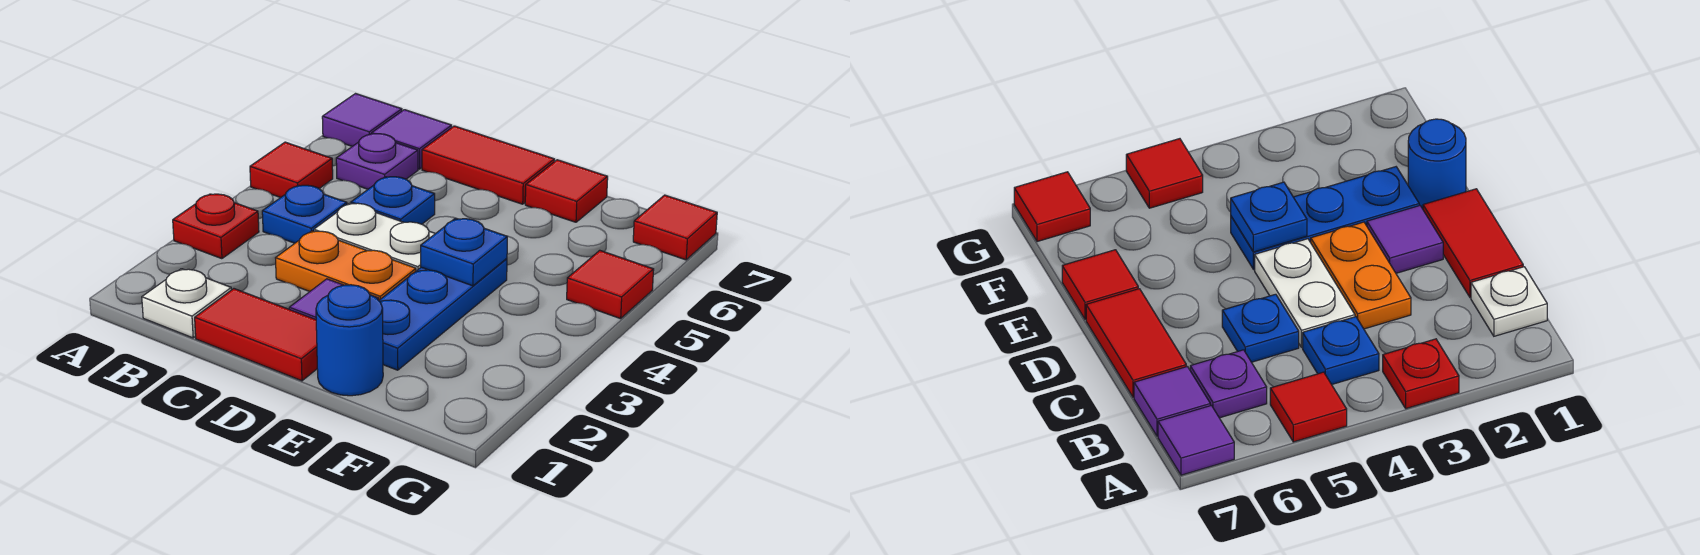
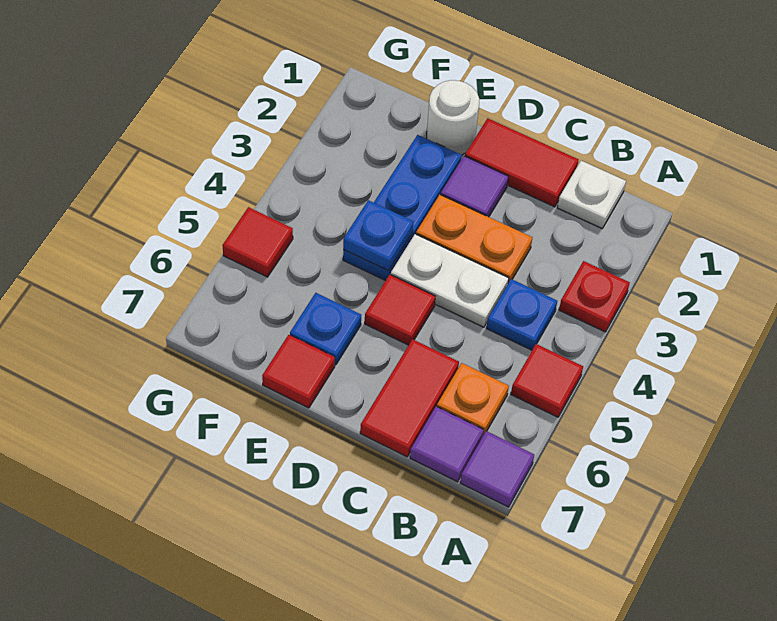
purple 1x1 plate [336,134,418,189] -> orange 1x1 plate [437,363,509,435]
blue 1x1 plate [351,177,435,224] -> blue 1x1 plate moved to [290,293,361,365]
red 1x2 tile [422,126,555,204] -> red 1x2 tile turned to [360,339,459,457]
blue 1x1 round brick [316,285,383,396] -> white 1x1 round brick [427,80,479,155]
red 1x1 tile [633,195,717,260] -> red 1x1 tile moved to [365,274,435,345]

